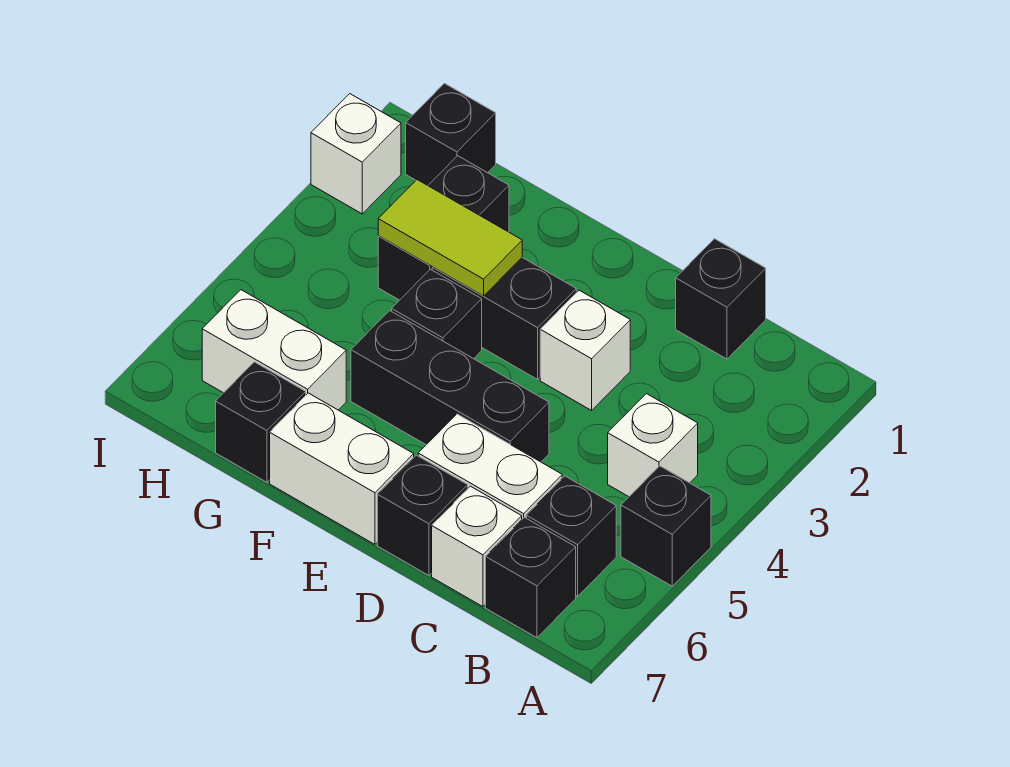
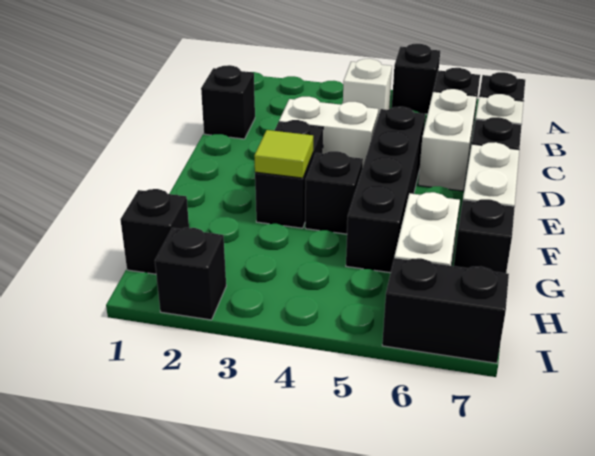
white 1x1 brick [540,290,630,410] -> white 1x2 brick [279,97,378,165]
black 1x3 brick [351,311,549,462] -> black 1x4 brick [346,107,425,273]
lime 1x2 tile [378,180,522,296] -> lime 1x1 tile [254,130,313,178]
black 1x2 brick [378,156,509,300] -> black 1x2 brick moved to [382,258,509,363]
white 1x1 brick [311,94,401,214] -> black 1x1 brick [155,228,226,320]

